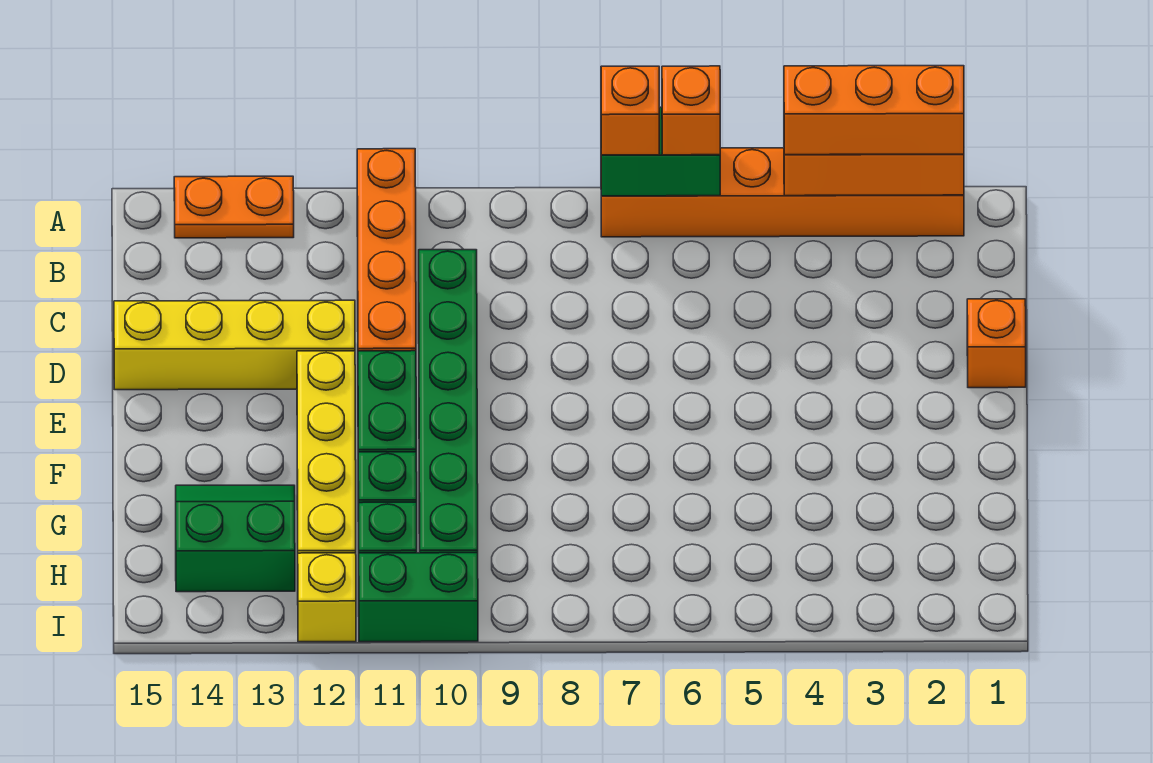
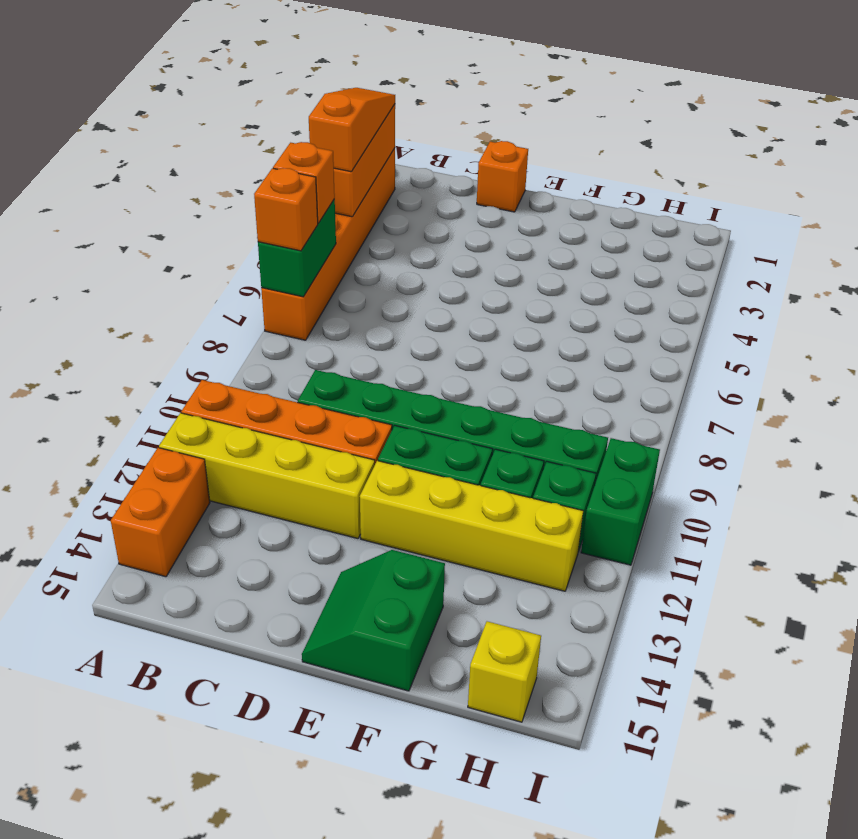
orange 1x3 brick [784,66,964,155] -> orange 1x3 slope [309,88,395,172]
orange 1x2 plate [174,176,294,238] -> orange 1x2 brick [111,448,210,577]
yellow 1x4 brick [114,300,355,390] -> yellow 1x4 brick turned to [159,413,375,539]
green 2x2 slope [176,485,295,592] -> green 2x2 slope moved to [302,550,445,691]
yellow 1x1 brick [298,553,356,642] -> yellow 1x1 brick moved to [468,621,541,722]

